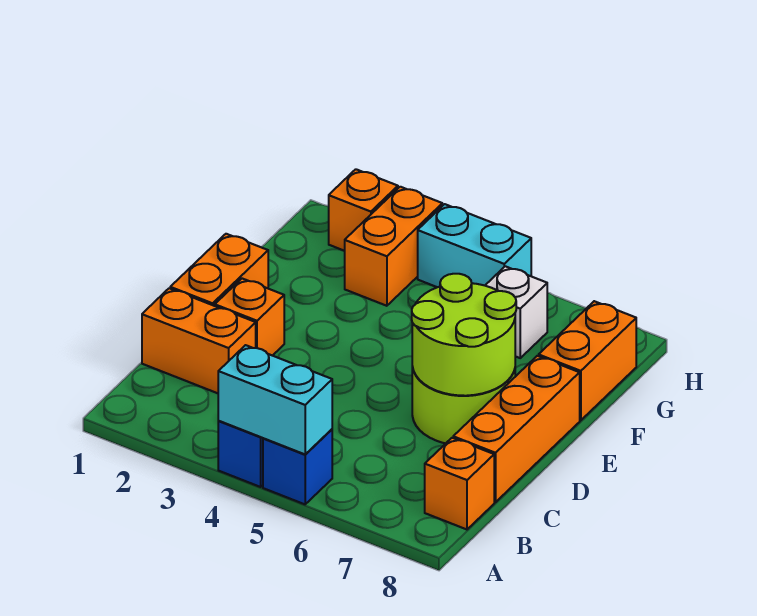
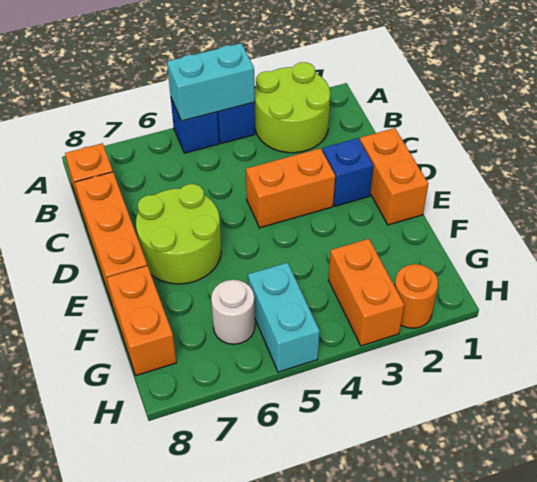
orange 1x2 brick [142,288,256,393] -> orange 1x2 brick moved to [246,148,335,228]
orange 1x1 brick [215,279,284,356] -> blue 1x1 brick [322,138,373,206]
lime 2x2 round brick [412,274,516,396] -> lime 2x2 round brick moved to [254,62,330,153]
white 1x1 brick [485,266,547,358] -> white 1x1 round brick [211,280,255,344]
orange 1x1 brick [329,169,398,251] -> orange 1x1 round brick [395,264,438,328]
cyan 1x2 brick [418,204,531,287] -> cyan 1x2 brick turned to [248,263,320,372]

